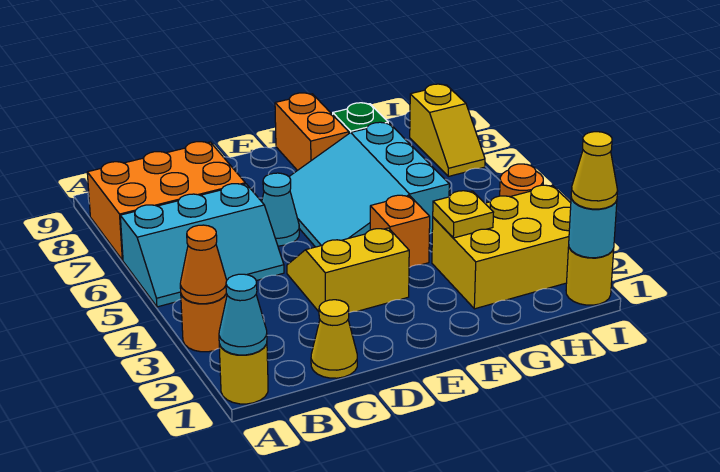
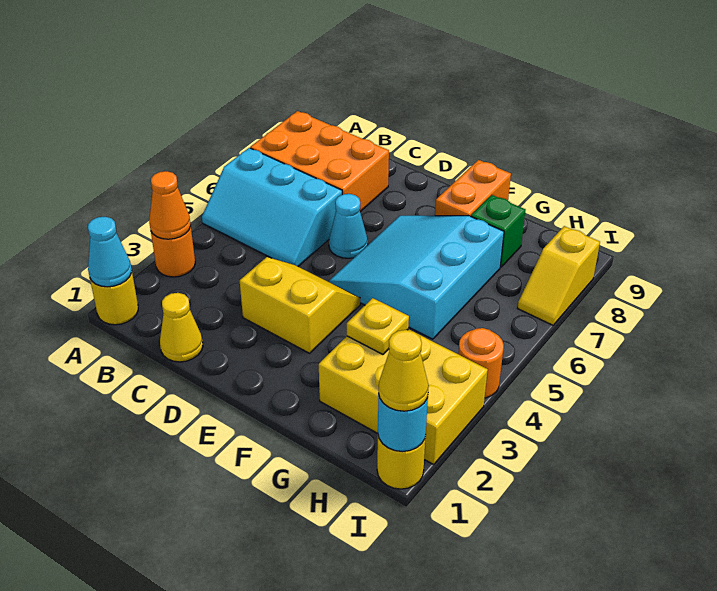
orange 1x1 brick [370,195,430,268] -> none

